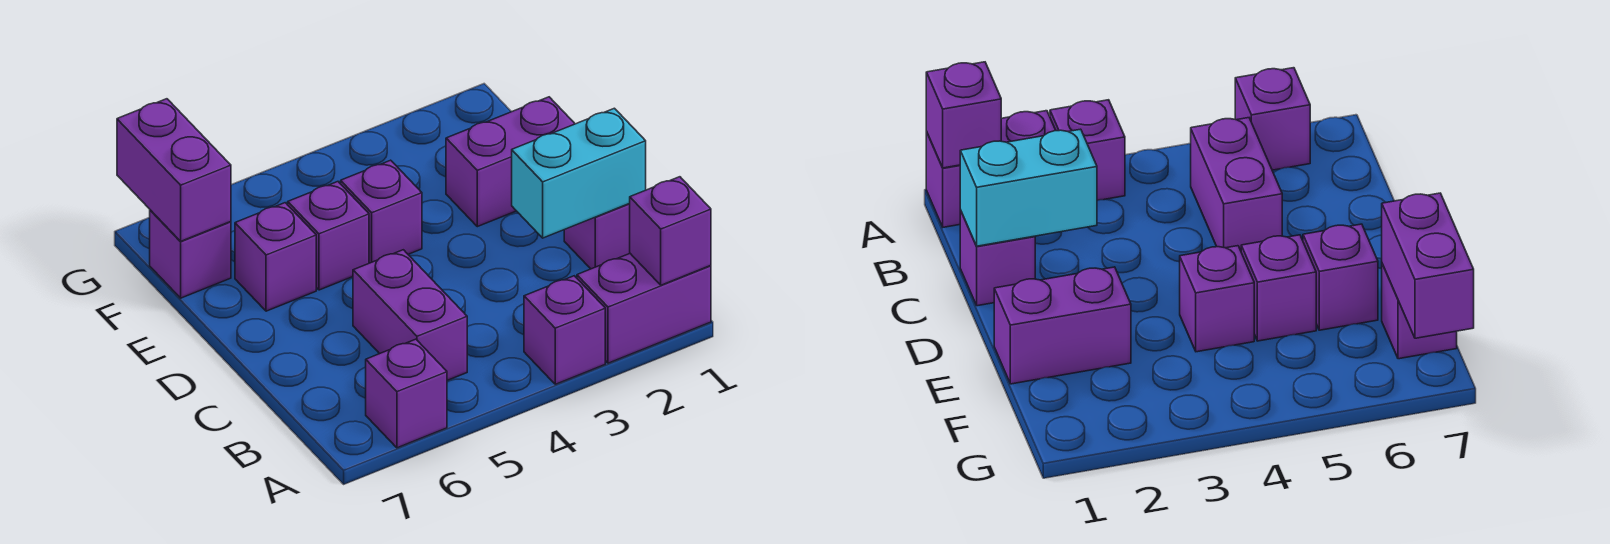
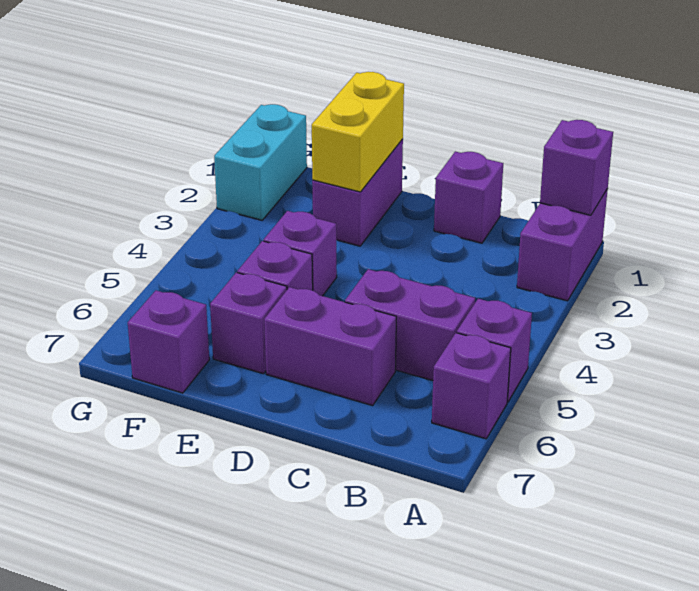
purple 1x1 brick [524,276,605,384] -> purple 1x1 brick moved to [457,299,532,402]
cyan 1x2 brick [512,108,646,238] -> cyan 1x2 brick moved to [214,104,307,220]
none -> yellow 1x2 brick [312,72,404,192]
purple 1x2 brick [117,99,231,241] -> purple 1x2 brick moved to [264,287,396,406]

